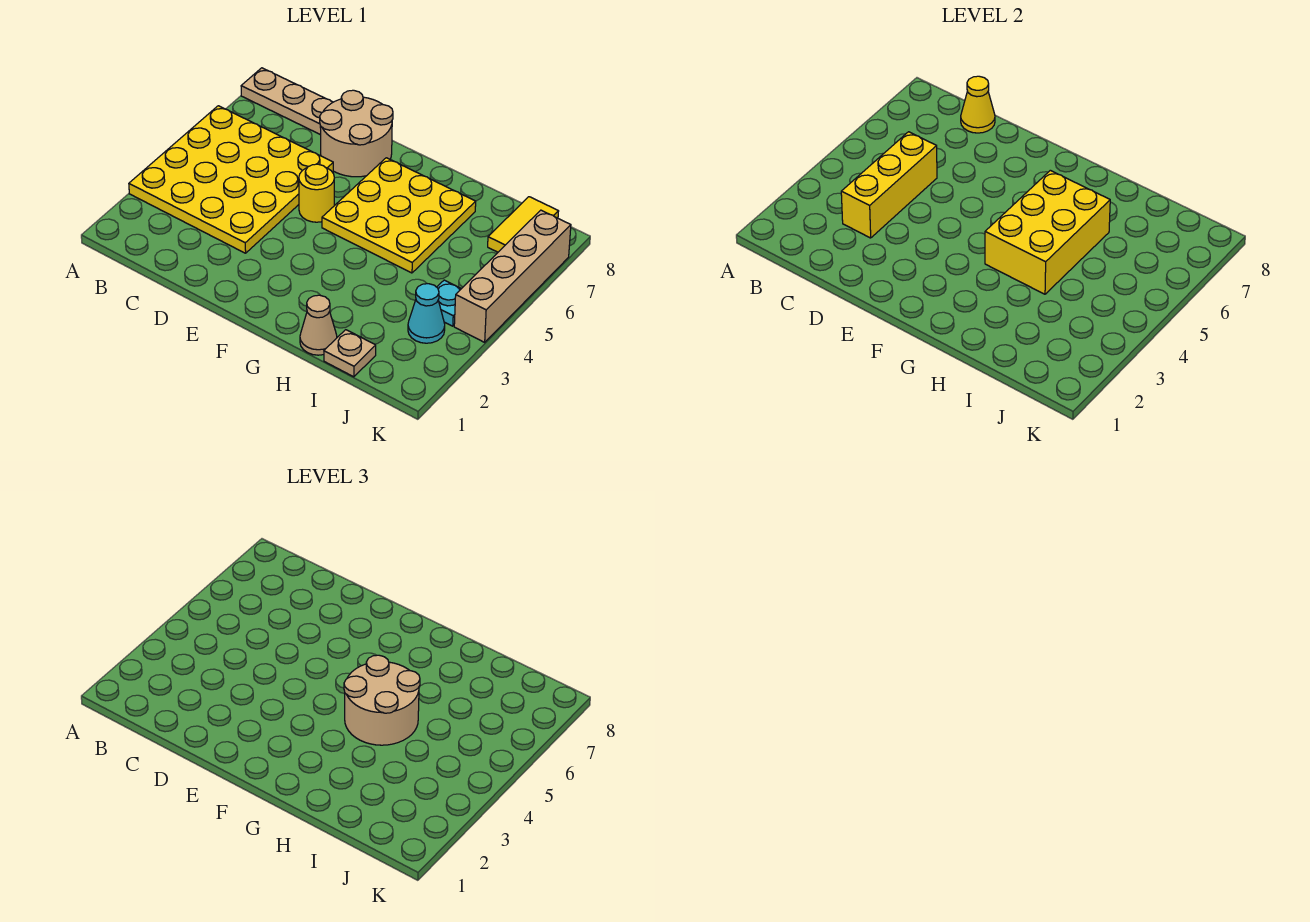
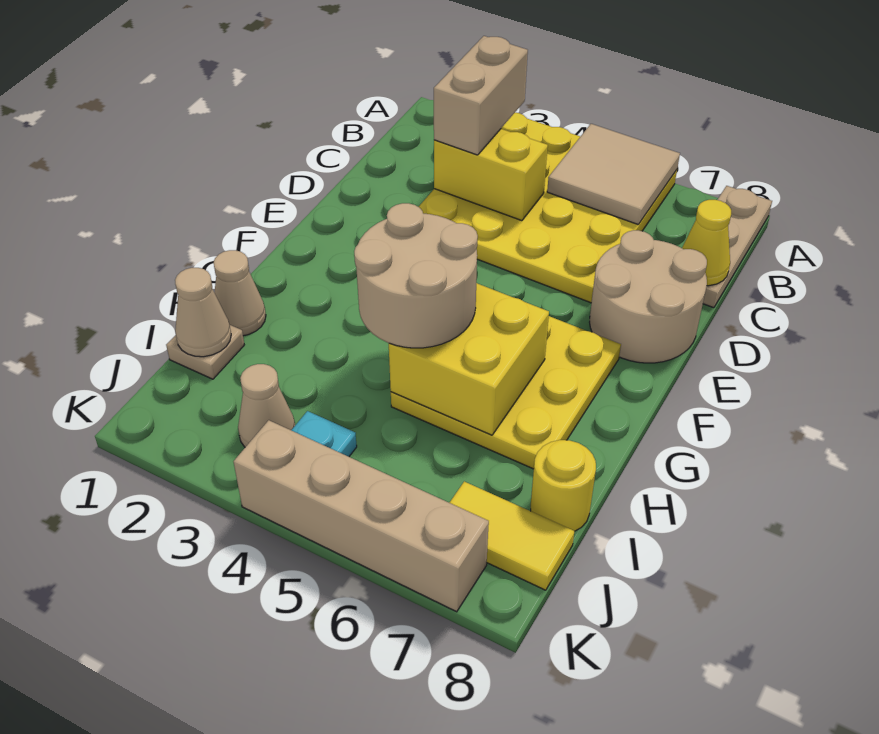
none -> tan 2x2 tile [547,124,680,224]
none -> tan 1x2 brick [434,36,528,155]
yellow 1x3 brick [841,132,937,238] -> yellow 1x2 brick [434,129,548,221]
yellow 1x1 round brick [299,164,334,222] -> yellow 1x1 round brick moved to [531,440,596,531]
yellow 2x3 brick [985,170,1110,294] -> yellow 2x2 brick [389,283,549,435]
none -> tan 1x1 cone [175,268,231,357]
cyan 1x1 cone [408,284,445,343] -> tan 1x1 cone [238,364,295,447]

